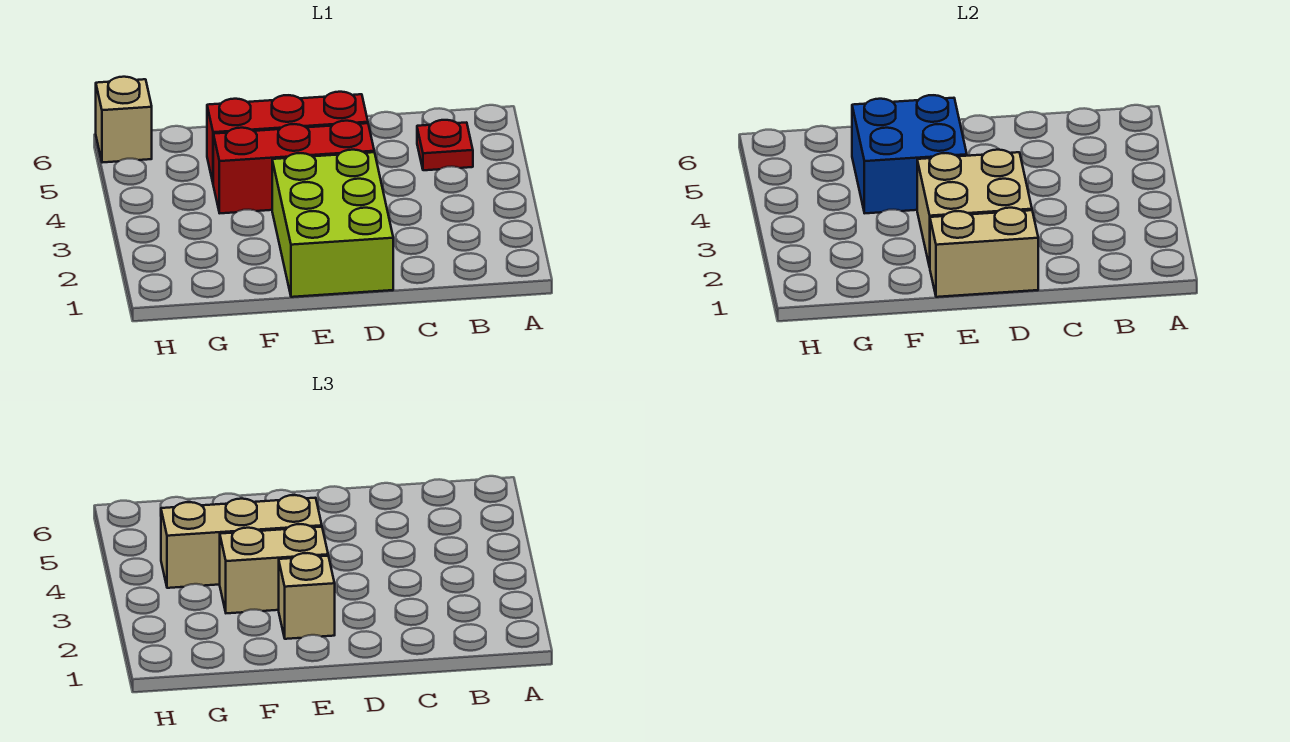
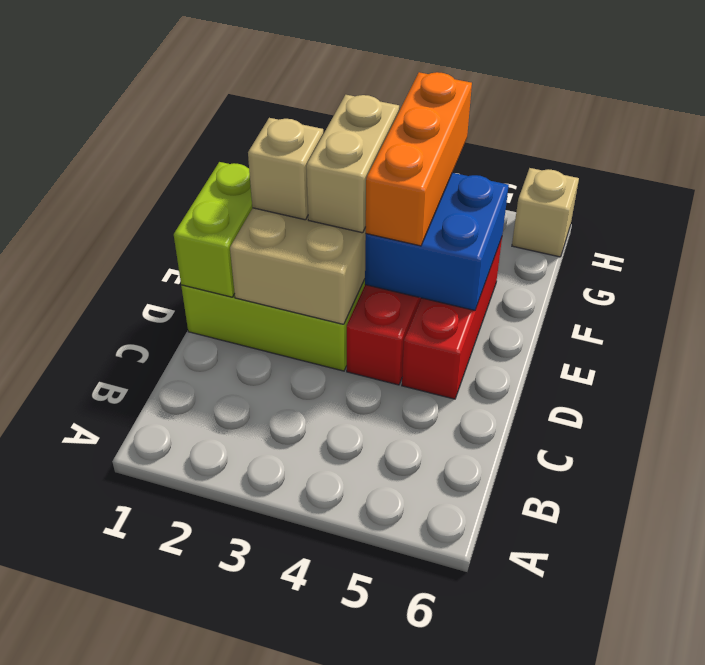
red 1x1 plate [417,120,473,170] -> none
tan 1x2 brick [930,208,1038,297] -> lime 1x2 brick [174,162,252,297]
tan 1x3 brick [161,495,322,588] -> orange 1x3 brick [365,72,472,246]

